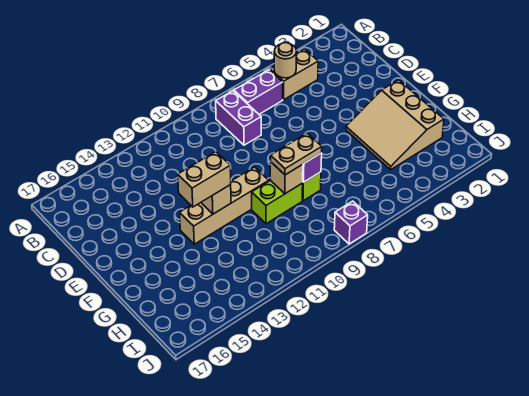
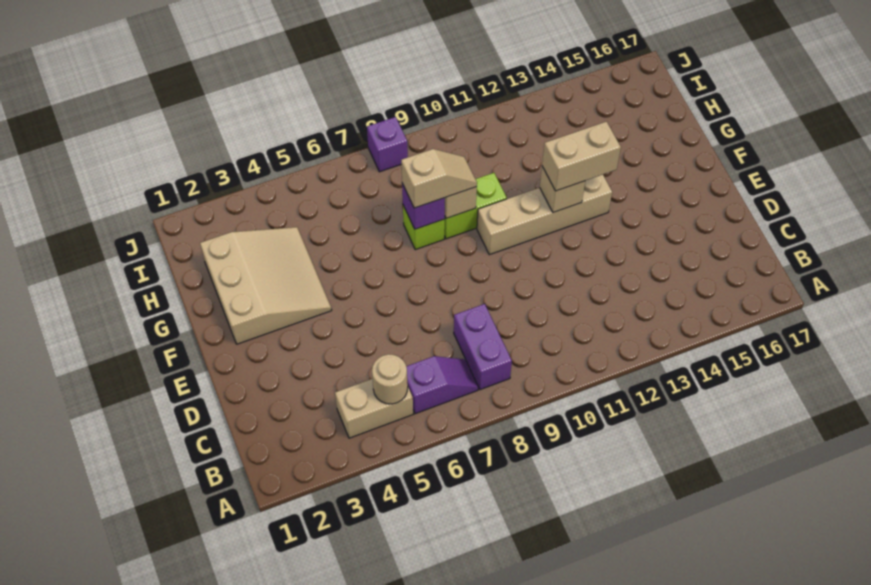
purple 1x2 brick [234,70,283,114] -> purple 1x2 slope [406,356,478,414]
tan 1x2 plate [271,133,322,175] -> tan 1x2 slope [401,149,477,208]

